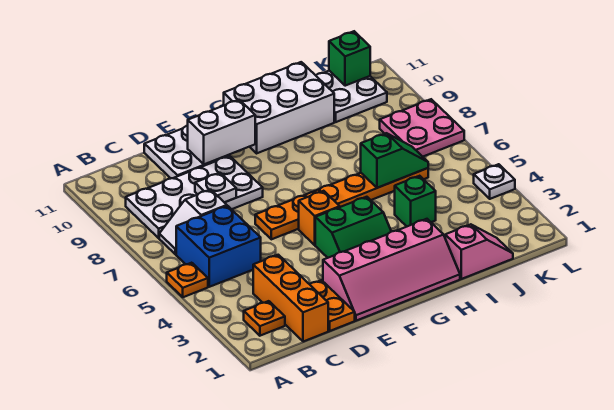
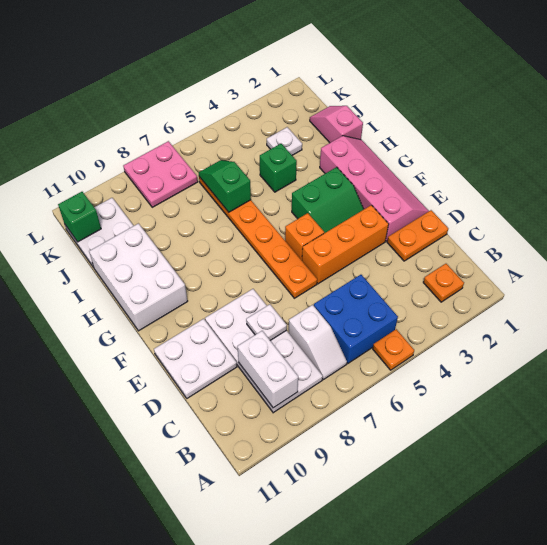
orange 1x3 brick [253,255,328,342] -> orange 1x3 brick moved to [302,205,388,284]
white 1x2 brick [188,100,255,164] -> white 1x2 brick moved to [237,331,298,408]
green 2x2 slope [315,197,391,258] -> green 2x2 slope turned to [292,167,364,233]
white 1x1 plate [474,164,515,199] -> white 1x1 plate moved to [267,127,302,155]

